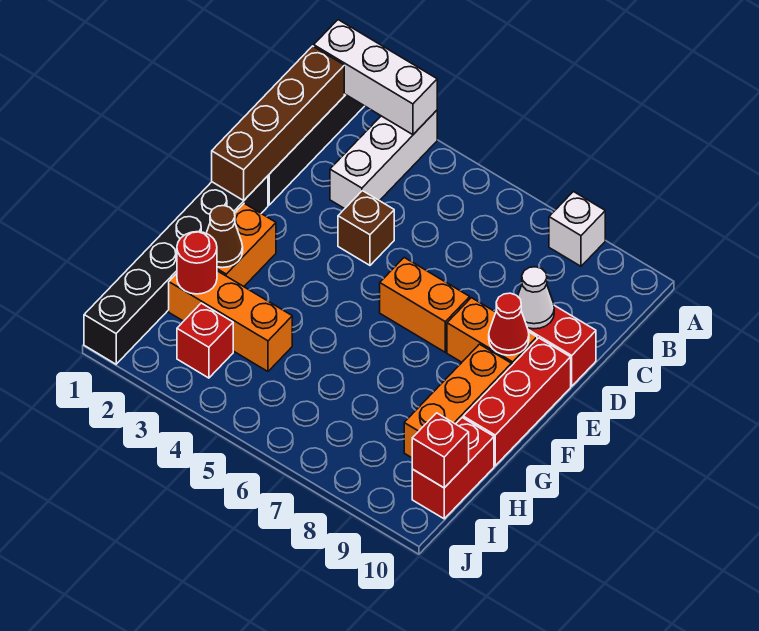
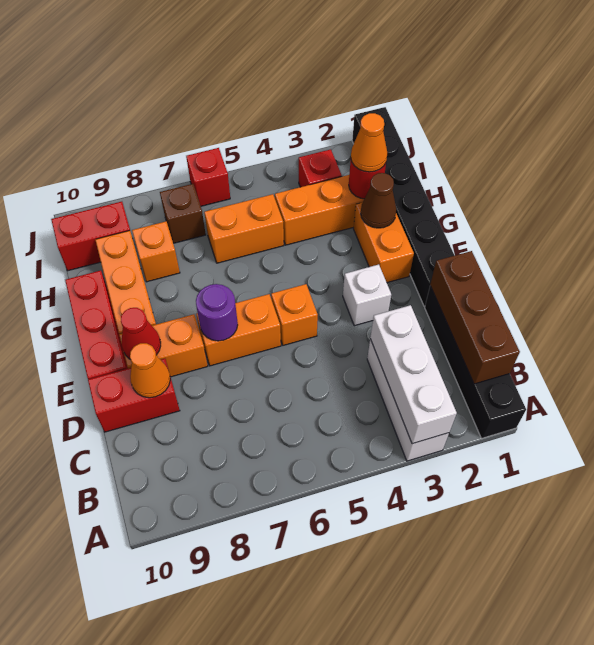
white 1x3 brick [314,20,437,135] -> white 1x3 brick turned to [370,305,457,444]
white 1x1 brick [549,192,605,266] -> white 1x1 brick moved to [343,264,391,326]
brown 1x4 brick [212,46,344,200] -> brown 1x3 brick [430,251,520,384]
brown 1x1 brick [338,191,394,265] -> brown 1x1 brick moved to [160,184,206,243]
white 1x1 cone [518,267,554,329] -> orange 1x1 cone [130,343,170,398]
none -> orange 1x1 brick [271,284,318,345]
none -> purple 1x1 round brick [196,284,238,341]
none -> orange 1x1 cone [351,113,387,172]
none -> orange 1x2 brick [204,194,284,263]
none -> orange 1x1 brick [132,221,180,282]
red 1x2 brick [412,418,494,519] -> red 1x2 brick turned to [51,202,130,271]
red 1x1 brick [412,413,469,488] -> red 1x1 brick moved to [186,148,230,206]

